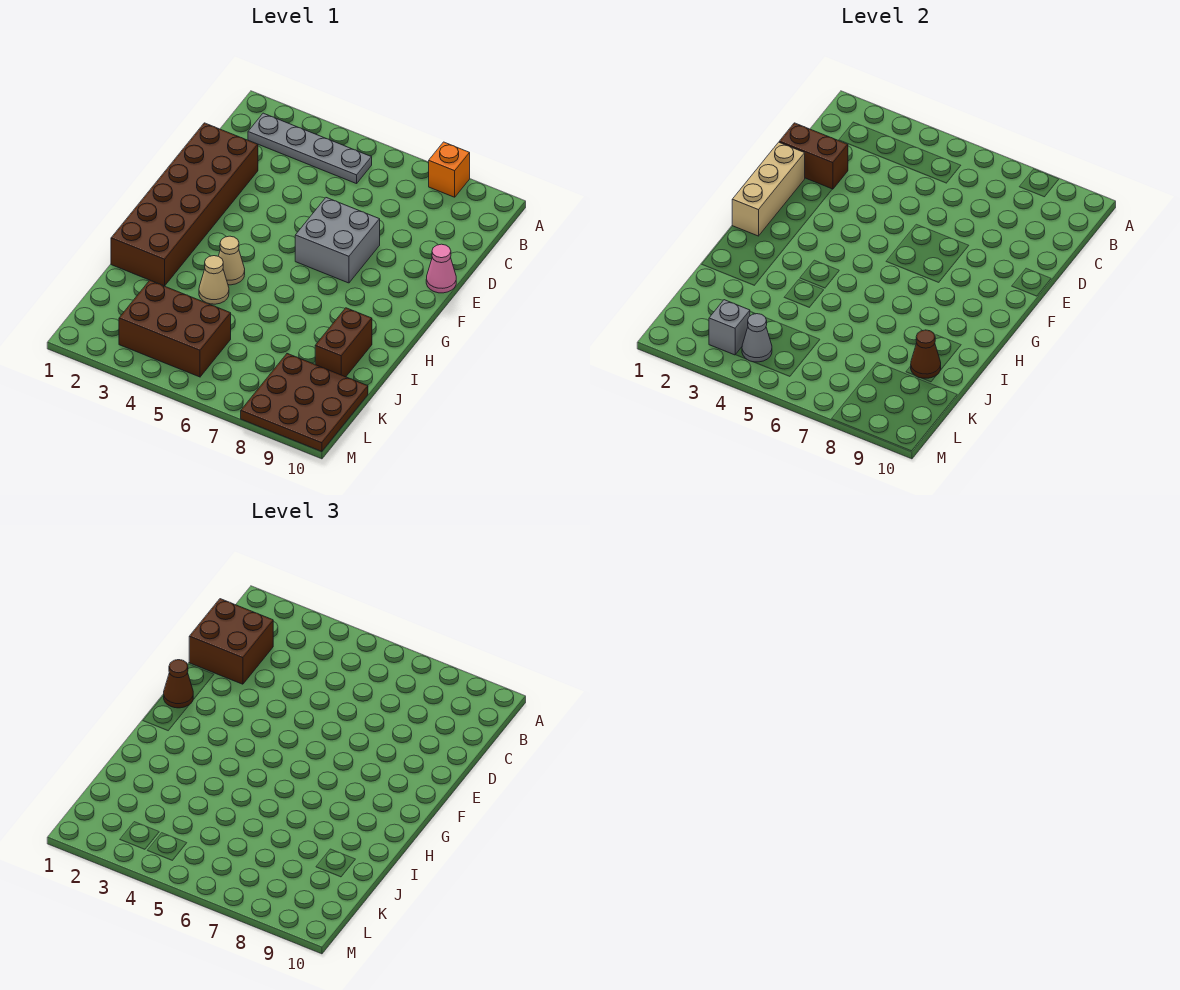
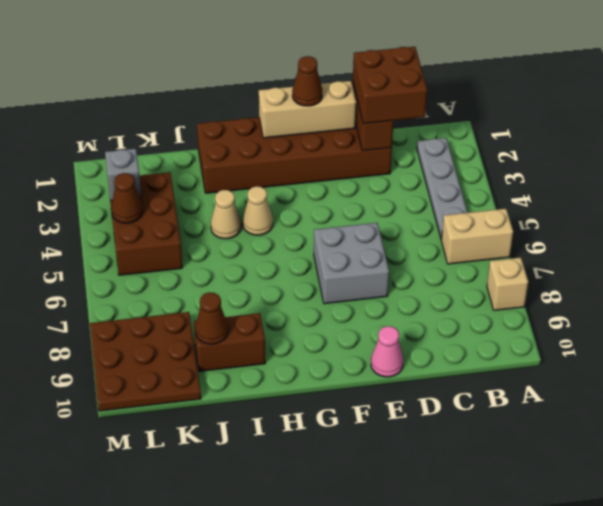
none -> tan 1x2 brick [441,209,513,264]
orange 1x1 brick [429,142,470,197] -> tan 1x1 brick [487,258,528,310]
grey 1x1 cone [742,314,772,362] -> brown 1x1 cone [111,173,143,223]

